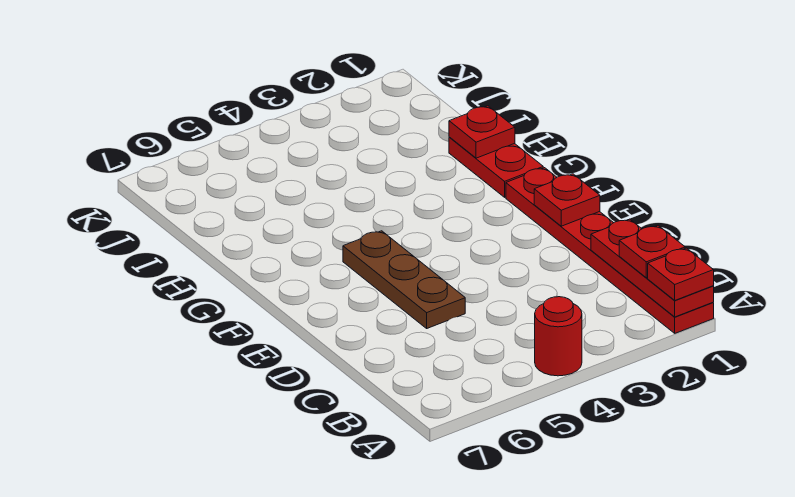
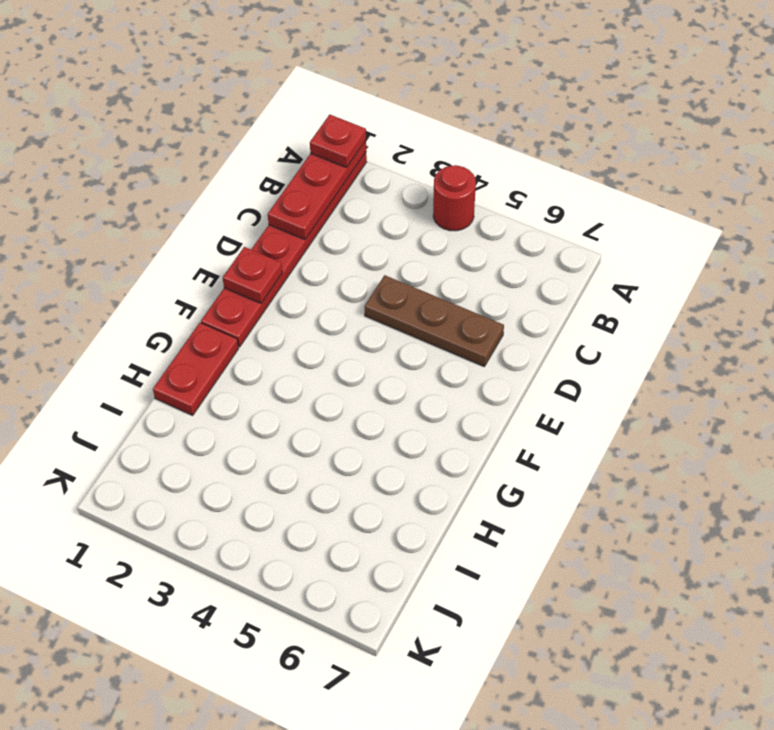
red 1x1 plate [619,226,685,278] -> none
brown 1x3 plate [343,231,465,328] -> brown 1x3 plate turned to [364,275,504,367]
red 1x1 plate [449,106,515,158] -> none

